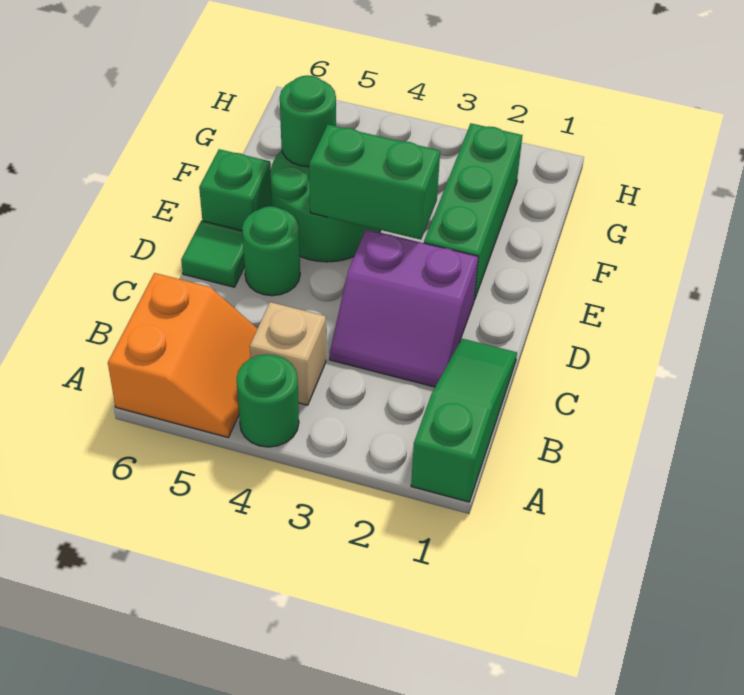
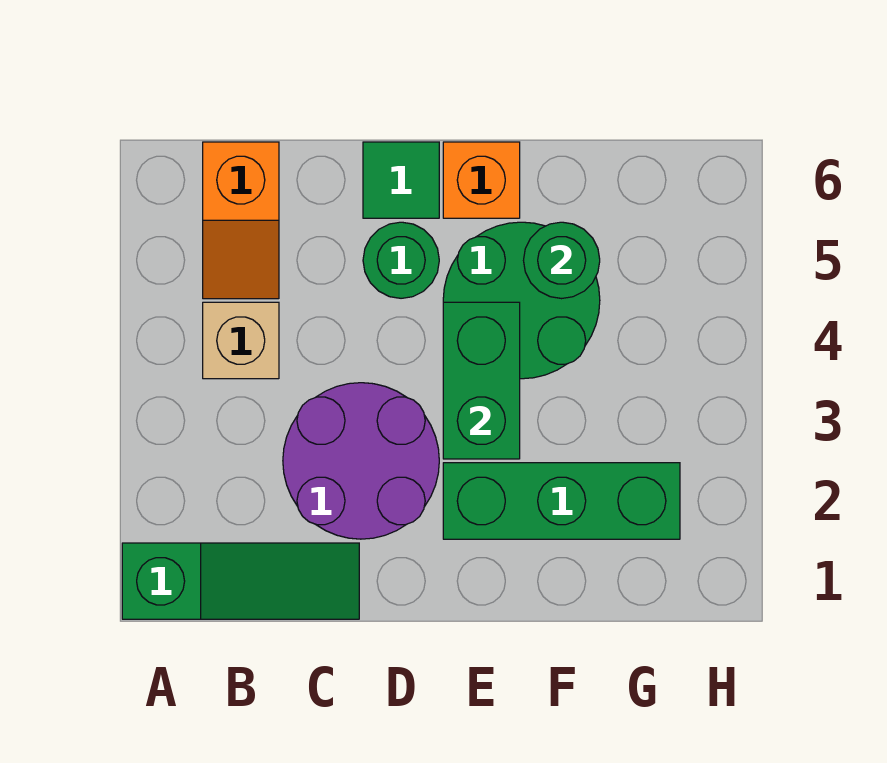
green 1x1 round brick [236,354,299,447] -> none
orange 2x2 slope [108,273,257,438] -> orange 1x2 slope [203,142,279,299]
purple 2x2 slope [330,229,478,387] -> purple 2x2 round brick [283,383,439,539]
green 1x1 brick [199,149,272,230] -> orange 1x1 brick [443,142,520,218]

